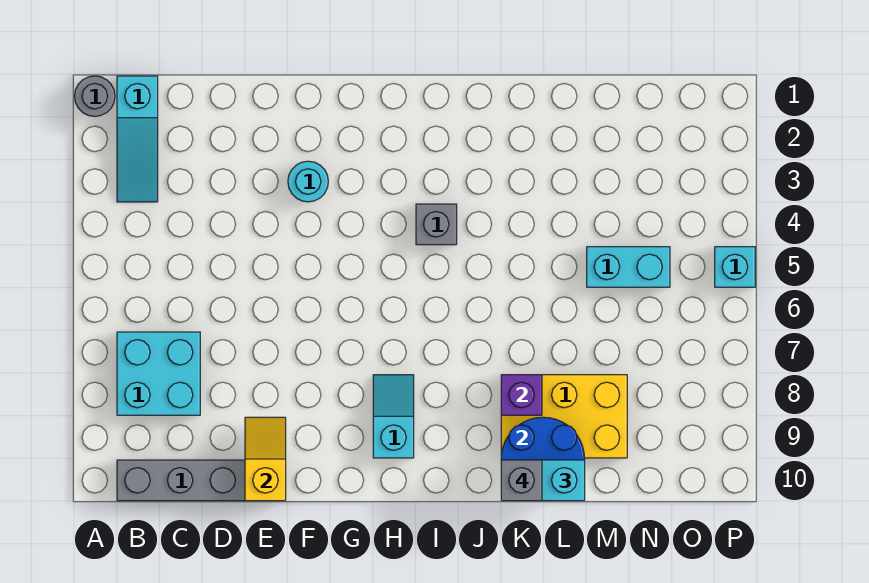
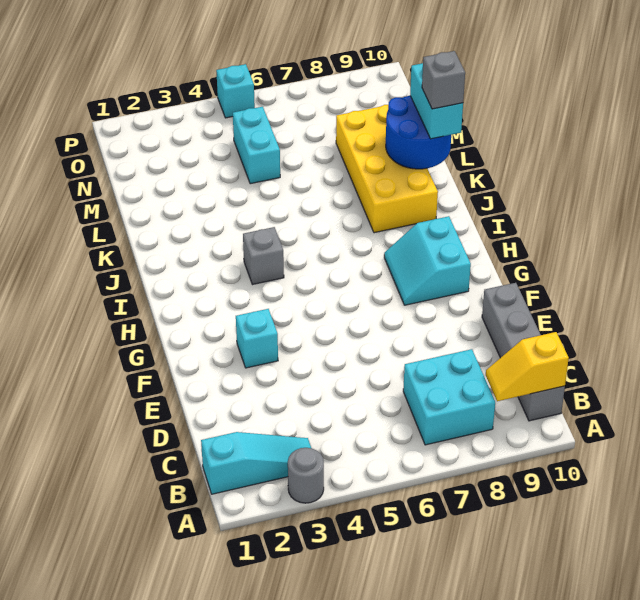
grey 1x1 round brick [74,76,115,117] -> grey 1x1 round brick moved to [288,448,324,503]
yellow 1x2 slope [245,417,286,501] -> yellow 1x2 slope moved to [486,332,569,401]
cyan 1x1 round brick [288,161,328,202] -> cyan 1x1 brick [236,309,278,368]
cyan 1x2 slope [373,375,414,458] -> cyan 2x2 slope [384,216,471,305]
yellow 2x3 brick [501,375,627,458] -> yellow 2x4 brick [336,105,438,233]
purple 1x1 brick [501,375,542,415] -> none

